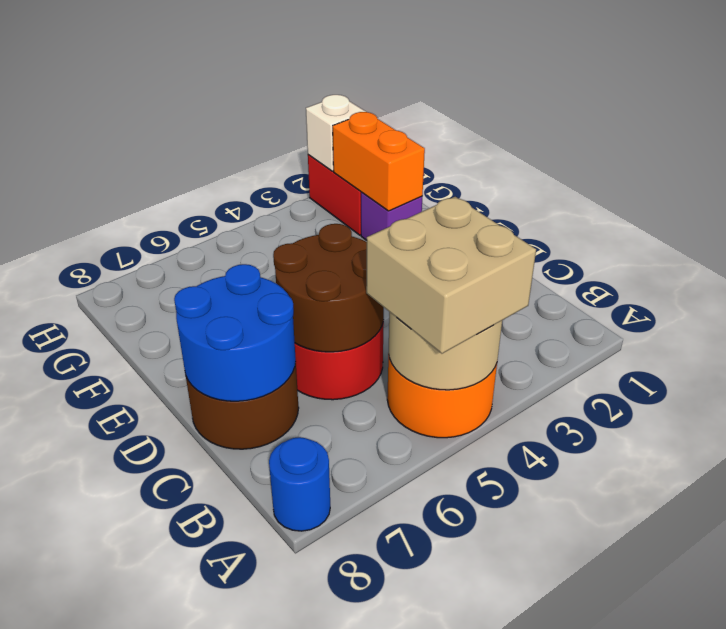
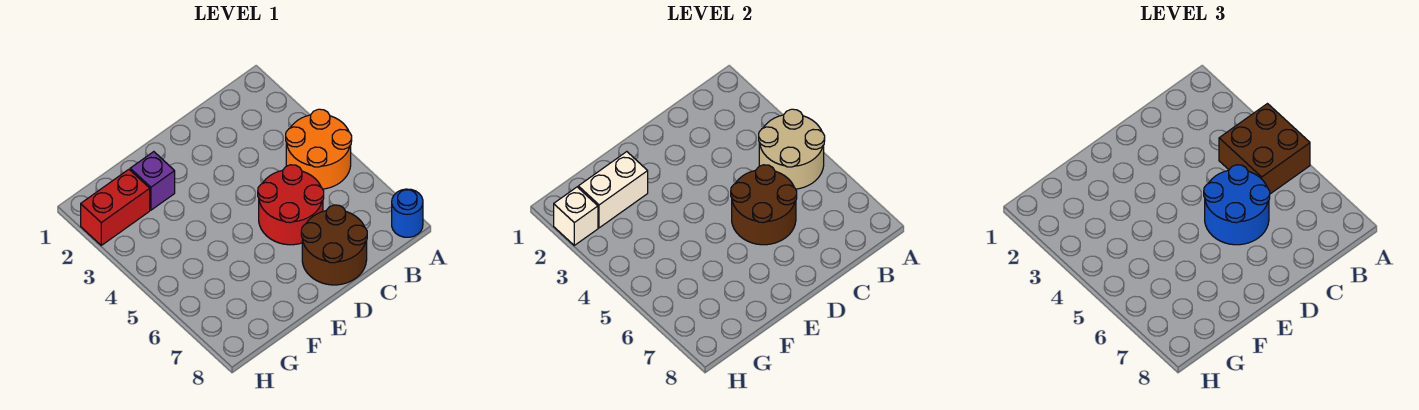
tan 2x2 brick [366,197,536,354] -> brown 2x2 brick [1219,104,1310,194]
blue 2x2 round brick [174,264,296,401] -> blue 2x2 round brick moved to [1204,165,1270,245]
orange 1x2 brick [333,112,425,211] -> white 1x2 brick [578,152,648,228]

